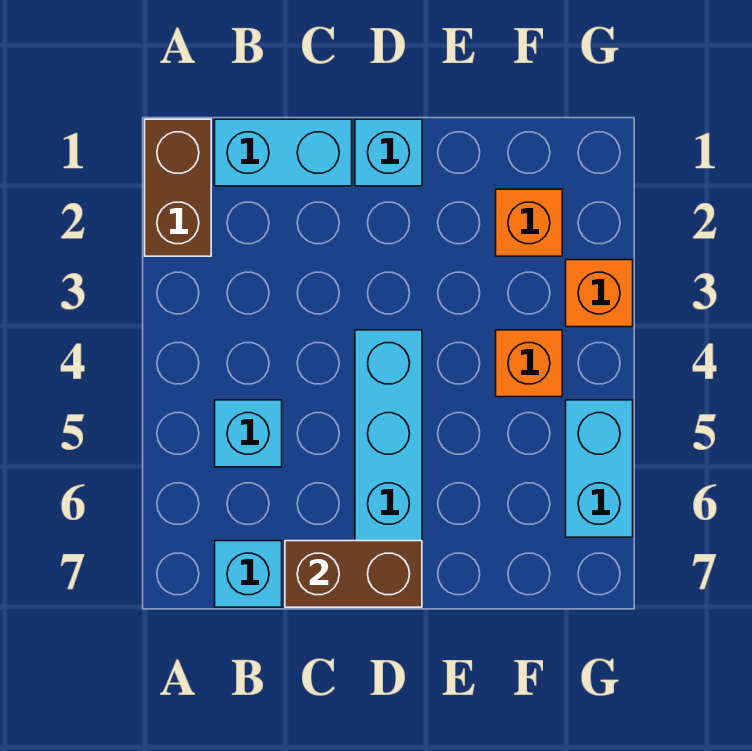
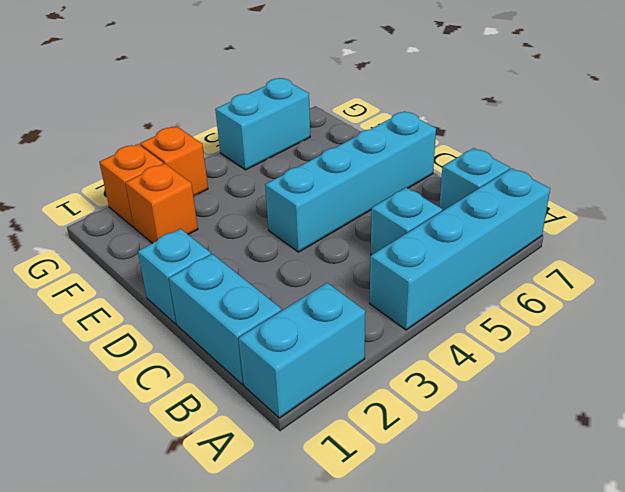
brown 1x2 brick [145,119,211,256] -> cyan 1x2 brick [238,283,365,418]
none -> cyan 1x4 brick [370,168,550,330]
brown 1x2 brick [285,541,422,607] -> none
orange 1x1 brick [496,330,562,397] -> orange 1x1 brick moved to [99,144,163,227]

